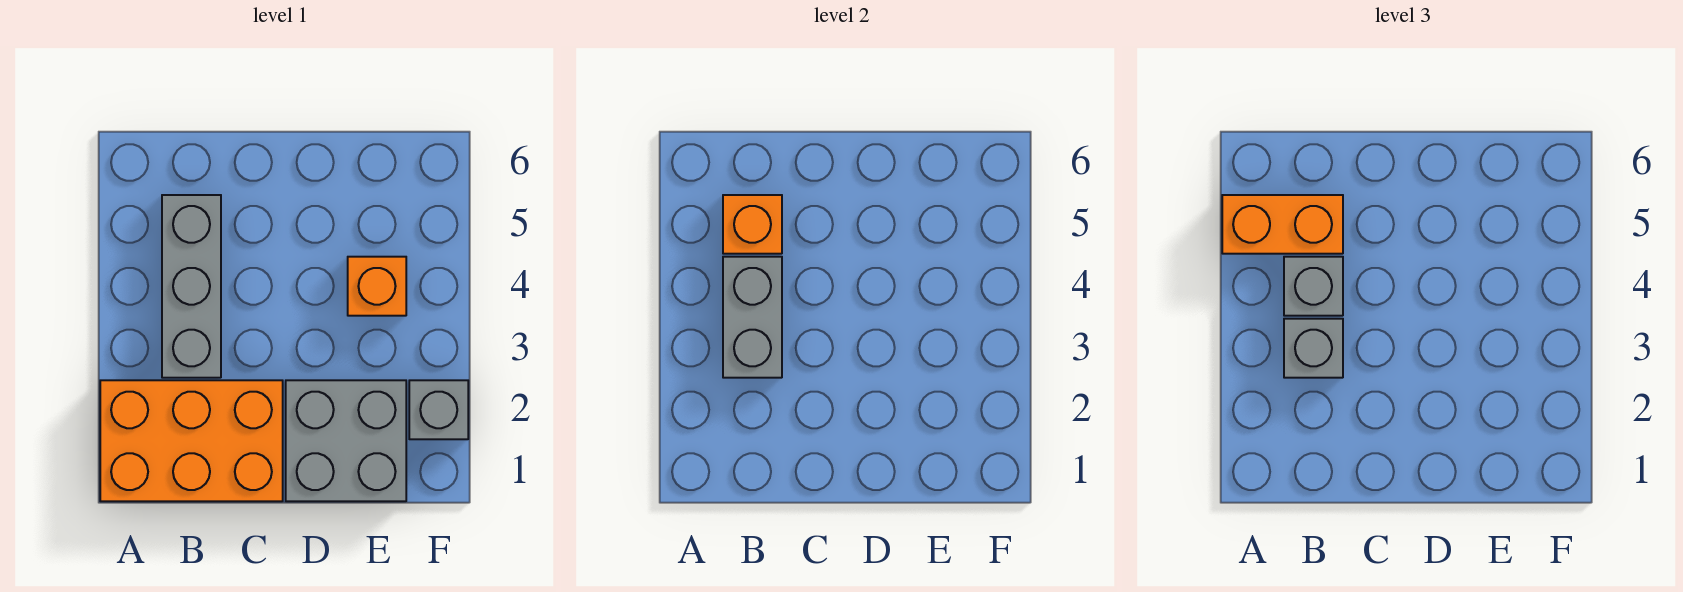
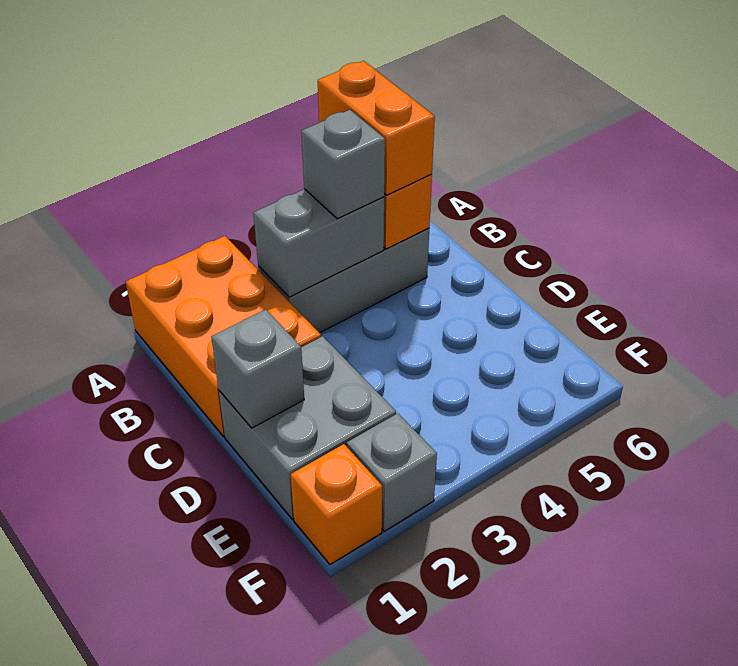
grey 1x1 brick [1284,319,1343,378] -> grey 1x1 brick moved to [211,310,304,428]
orange 1x1 brick [348,257,406,316] -> orange 1x1 brick moved to [291,444,382,565]

